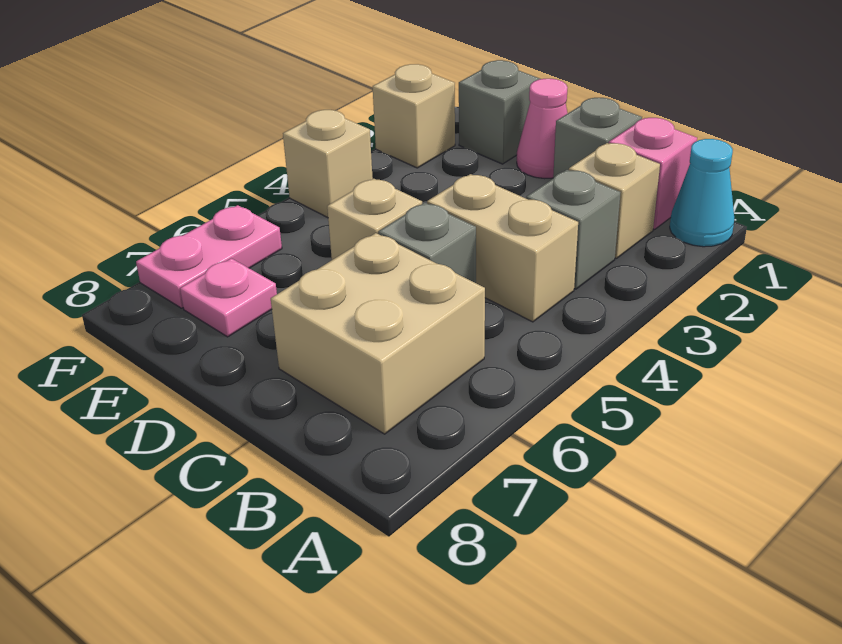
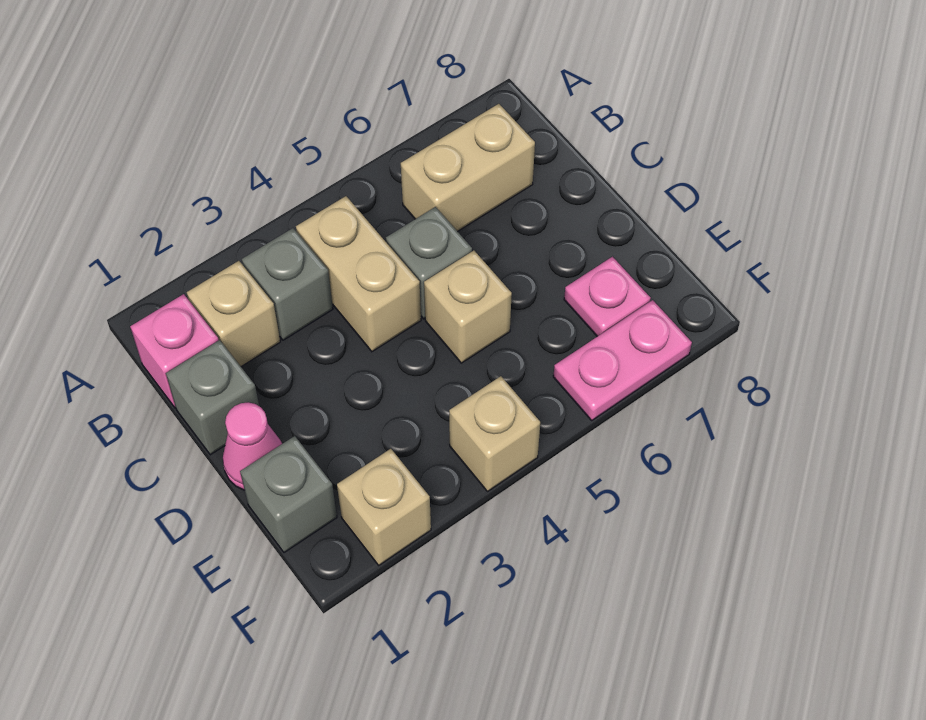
cyan 1x1 cone [670,139,734,247] -> none
tan 2x2 brick [271,233,485,434] -> tan 1x2 brick [401,104,535,231]

